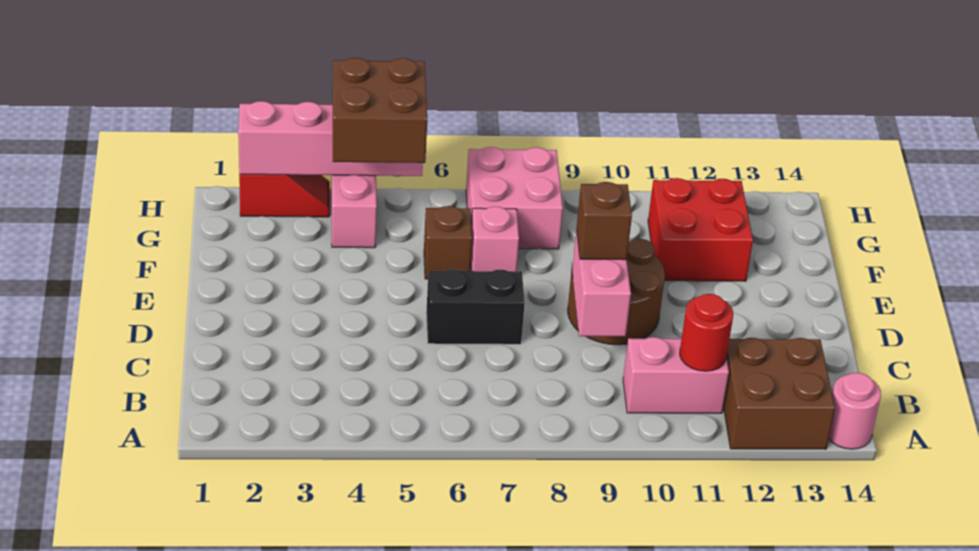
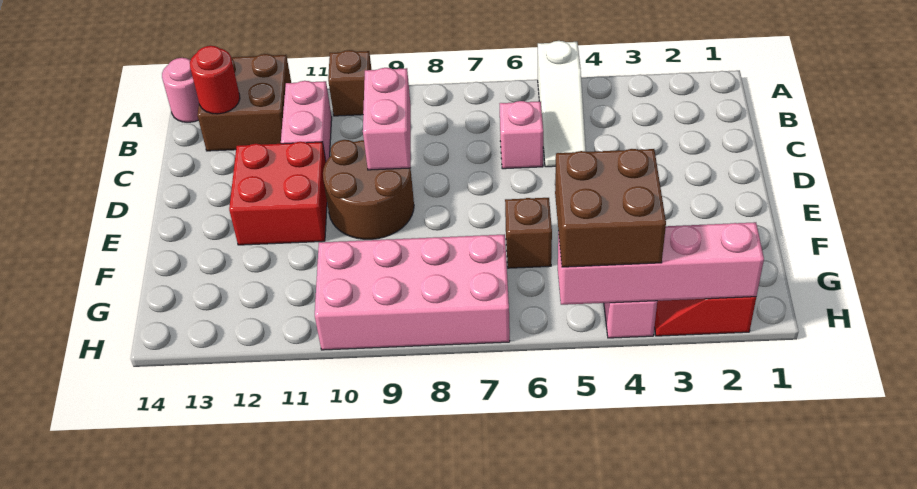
none -> white 1x3 slope [538,41,586,167]
pink 1x2 brick [623,337,729,413] -> pink 1x2 brick turned to [281,81,332,162]
red 1x1 round brick [680,294,733,371] -> red 1x1 round brick moved to [190,46,240,114]
black 1x2 brick [426,269,525,344] -> none
brown 1x1 brick [576,182,632,260] -> brown 1x1 brick moved to [328,50,372,116]
pink 1x1 brick [471,207,519,271] -> pink 1x1 brick moved to [500,101,543,169]
red 2x2 brick [648,178,753,281] -> red 2x2 brick moved to [229,142,327,245]
pink 2x2 brick [466,147,563,249] -> pink 2x4 brick [315,234,510,350]

